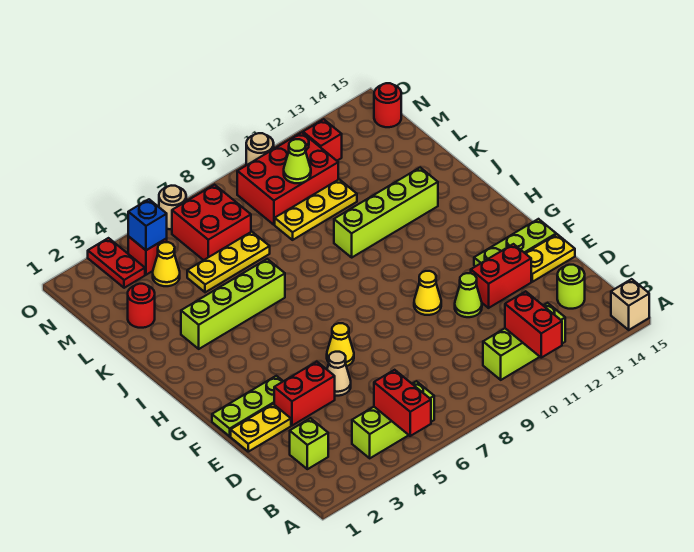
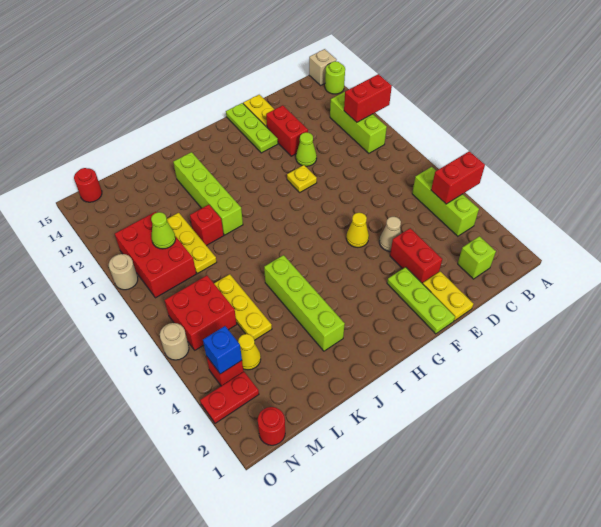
lime 1x1 round brick [557,265,585,309] -> lime 1x1 round brick moved to [325,61,345,94]
yellow 1x1 cone [414,271,441,315] -> yellow 1x1 plate [287,165,317,192]
red 1x1 round brick [128,284,155,328] -> red 1x1 round brick moved to [258,407,285,445]
red 1x1 brick [303,119,342,161] -> red 1x1 brick moved to [190,205,224,246]

